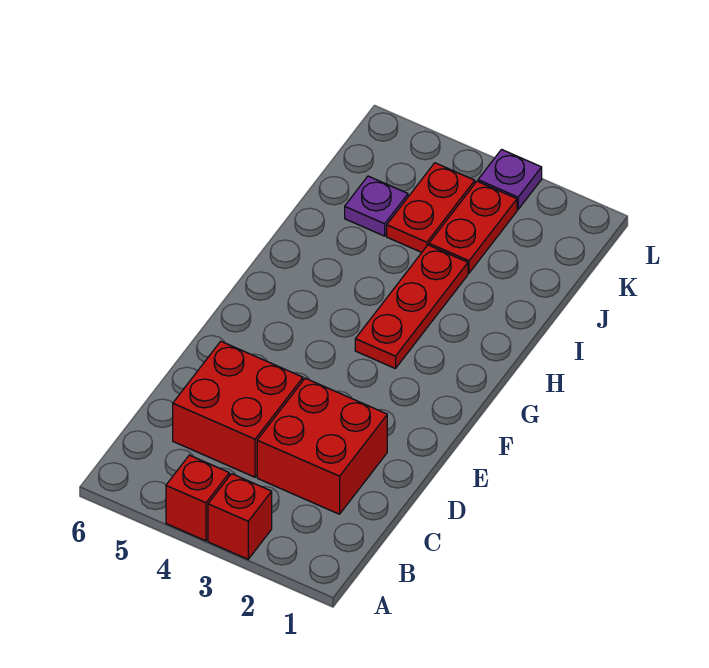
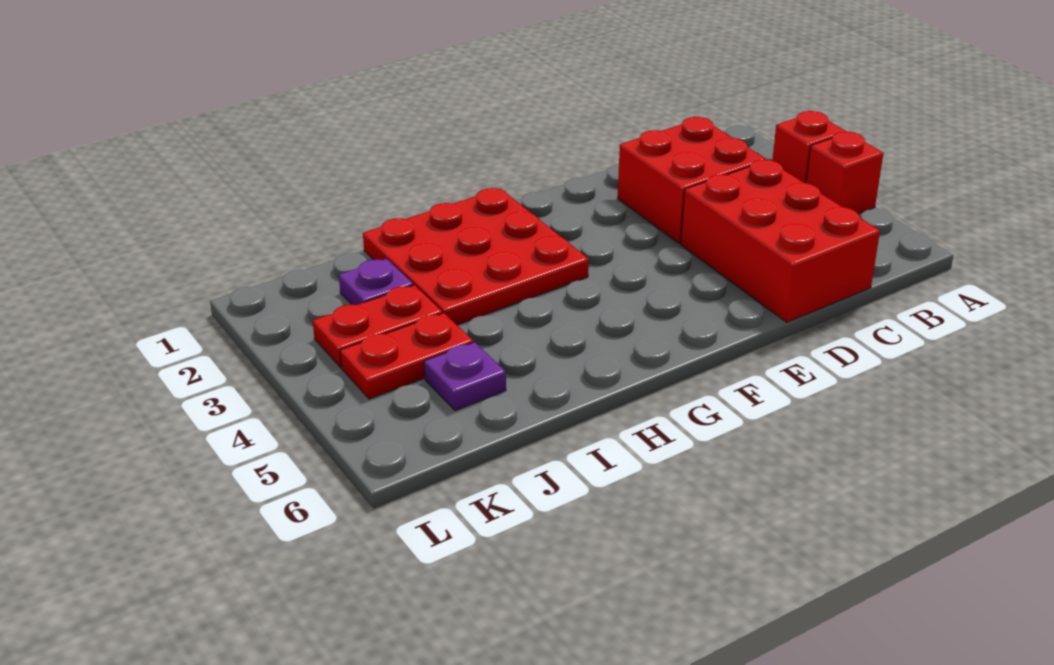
red 2x2 brick [173,341,303,477] -> red 2x3 brick [681,160,880,322]
red 1x3 plate [355,245,468,369] -> red 3x3 plate [363,188,589,325]
purple 1x1 plate [478,150,542,209] -> purple 1x1 plate moved to [339,259,413,305]

